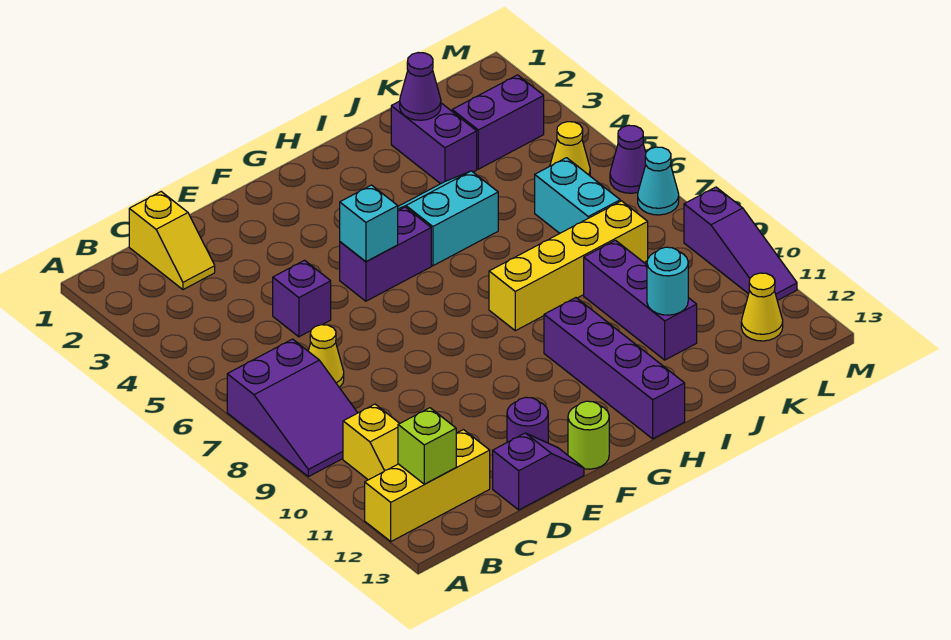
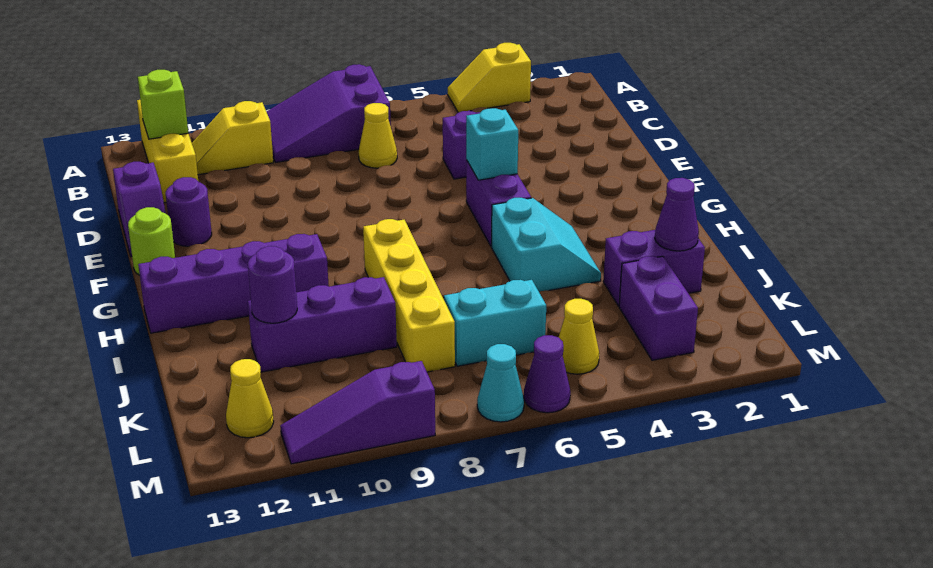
yellow 1x2 slope [129,192,215,290] -> yellow 1x2 slope moved to [448,43,531,112]
cyan 1x1 round brick [647,247,688,315] -> purple 1x1 round brick [248,246,297,323]

